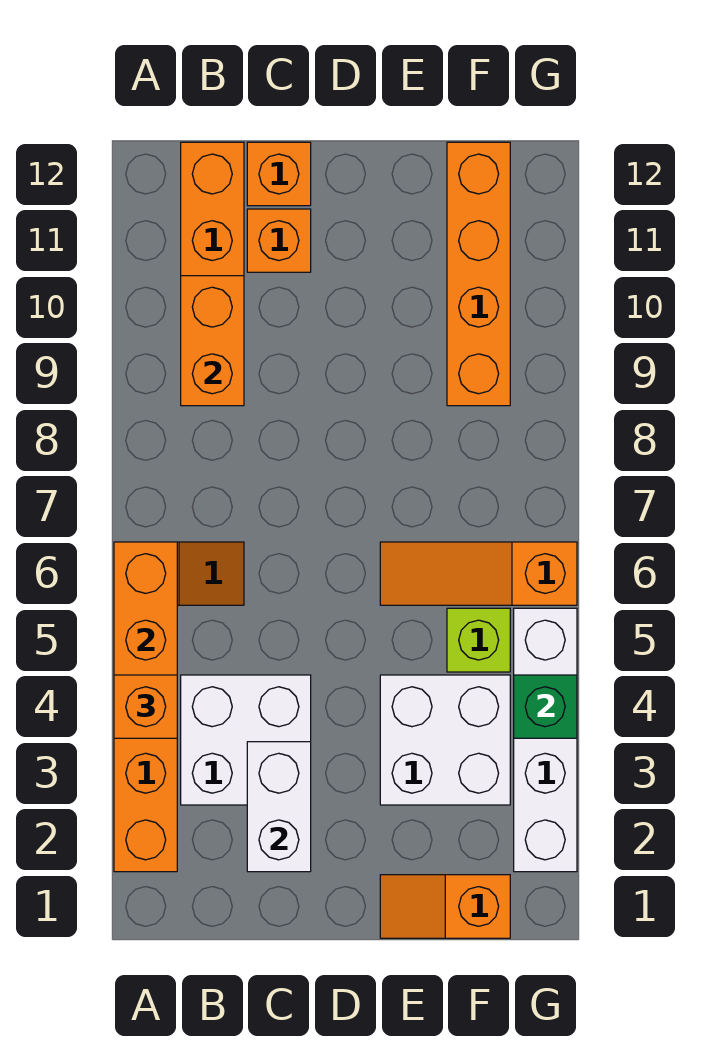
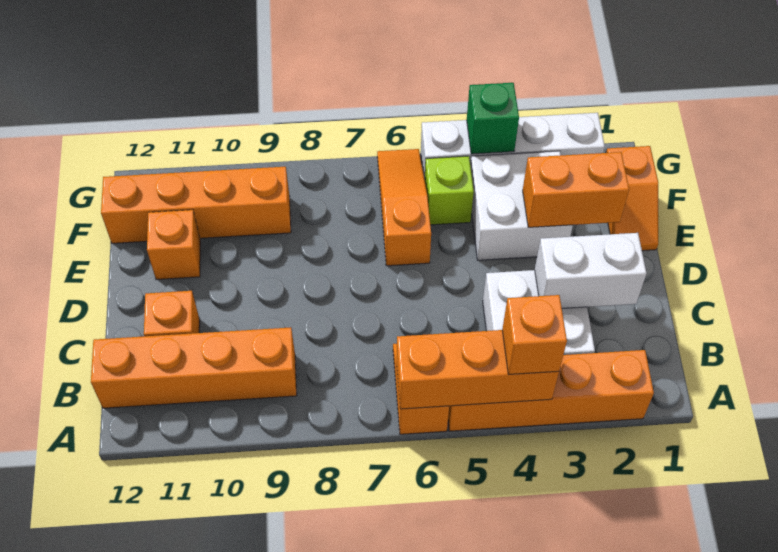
orange 1x2 brick [181,276,244,406] -> orange 1x2 brick moved to [523,152,629,227]
orange 1x1 brick [247,142,311,206] -> orange 1x1 brick moved to [147,210,200,280]
orange 1x3 slope [380,542,577,605] -> orange 1x3 slope turned to [377,149,431,266]

